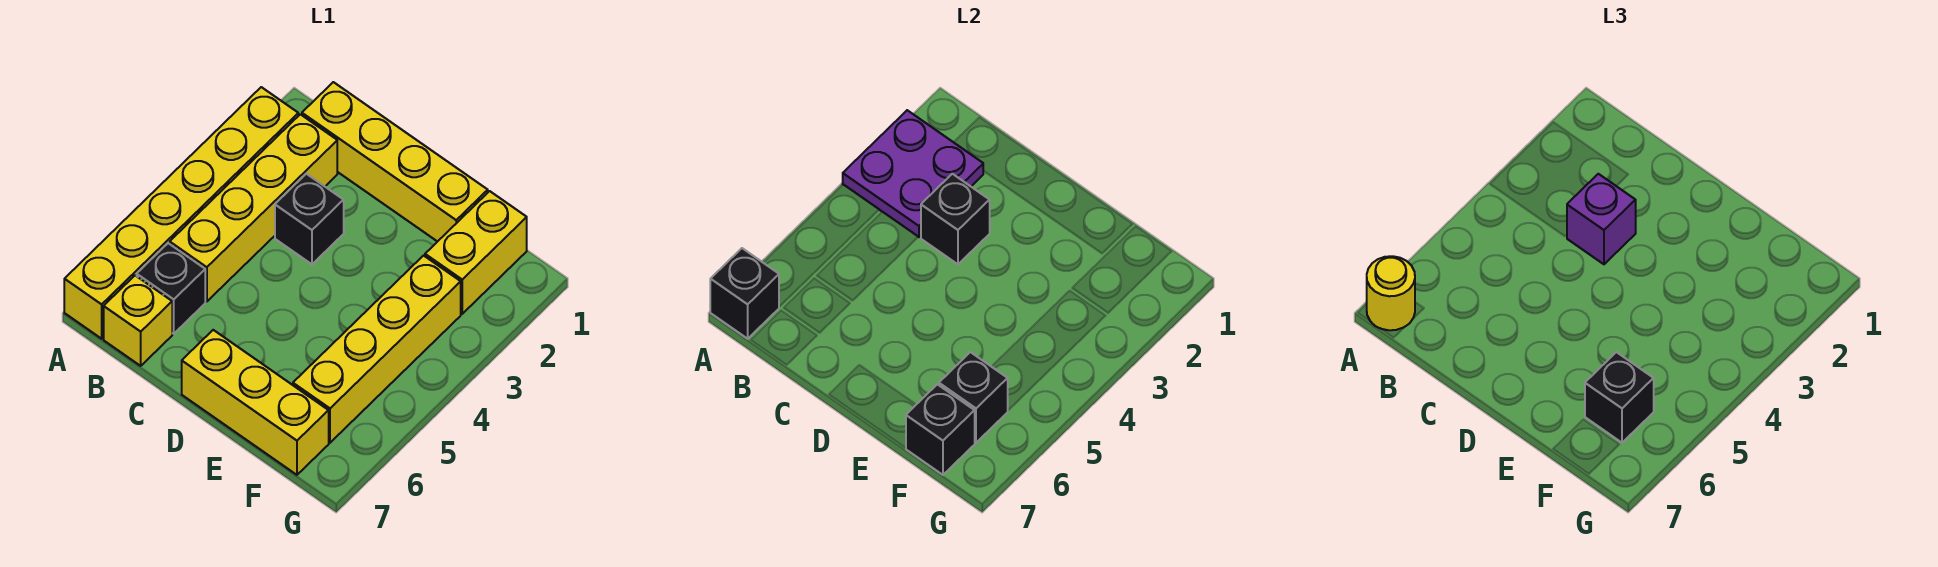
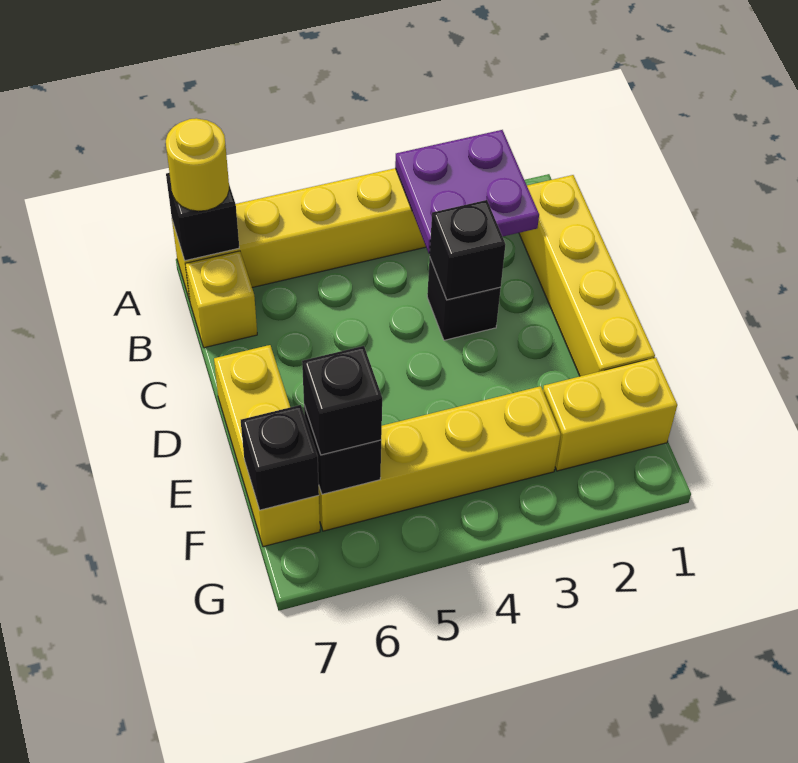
yellow 1x4 brick [170,114,337,302] -> none
black 1x1 brick [137,243,205,334] -> none
purple 1x1 brick [1567,174,1636,264] -> none

